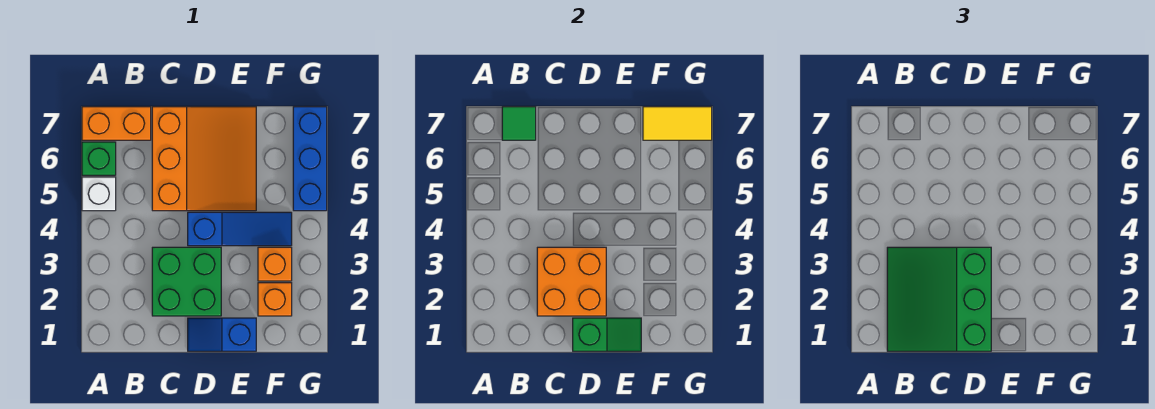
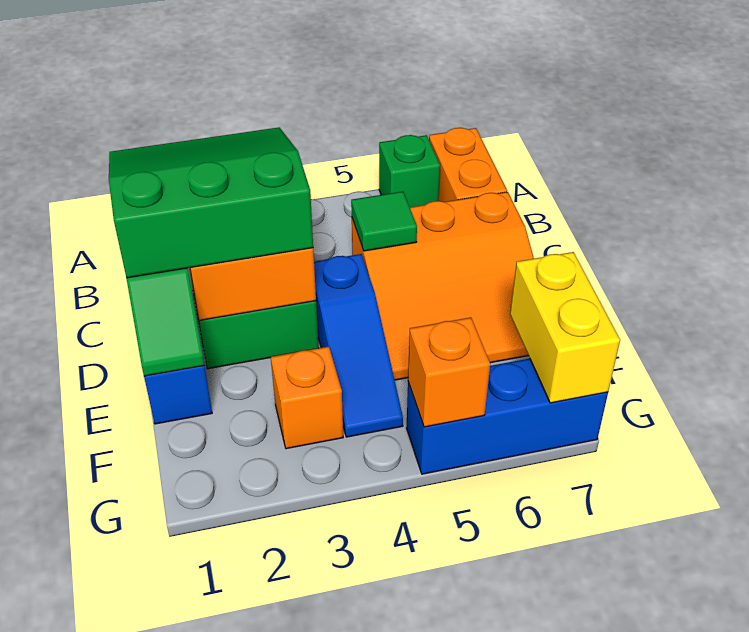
white 1x1 brick [82,177,116,211] -> none
green 1x1 tile [502,107,536,140] -> green 1x1 tile moved to [351,192,417,251]
orange 1x1 brick [258,283,292,316] -> orange 1x1 brick moved to [408,317,490,427]
yellow 1x2 tile [643,107,712,140] -> yellow 1x2 brick [510,252,620,403]

